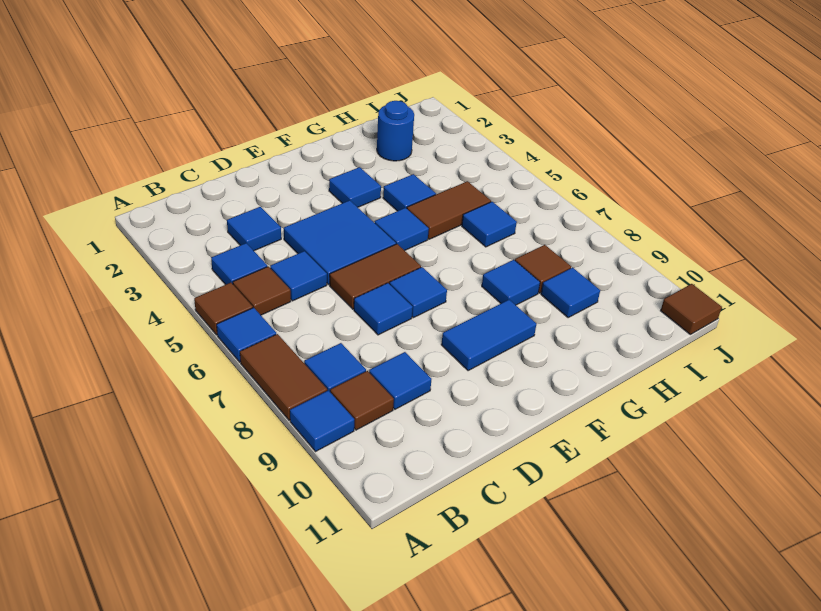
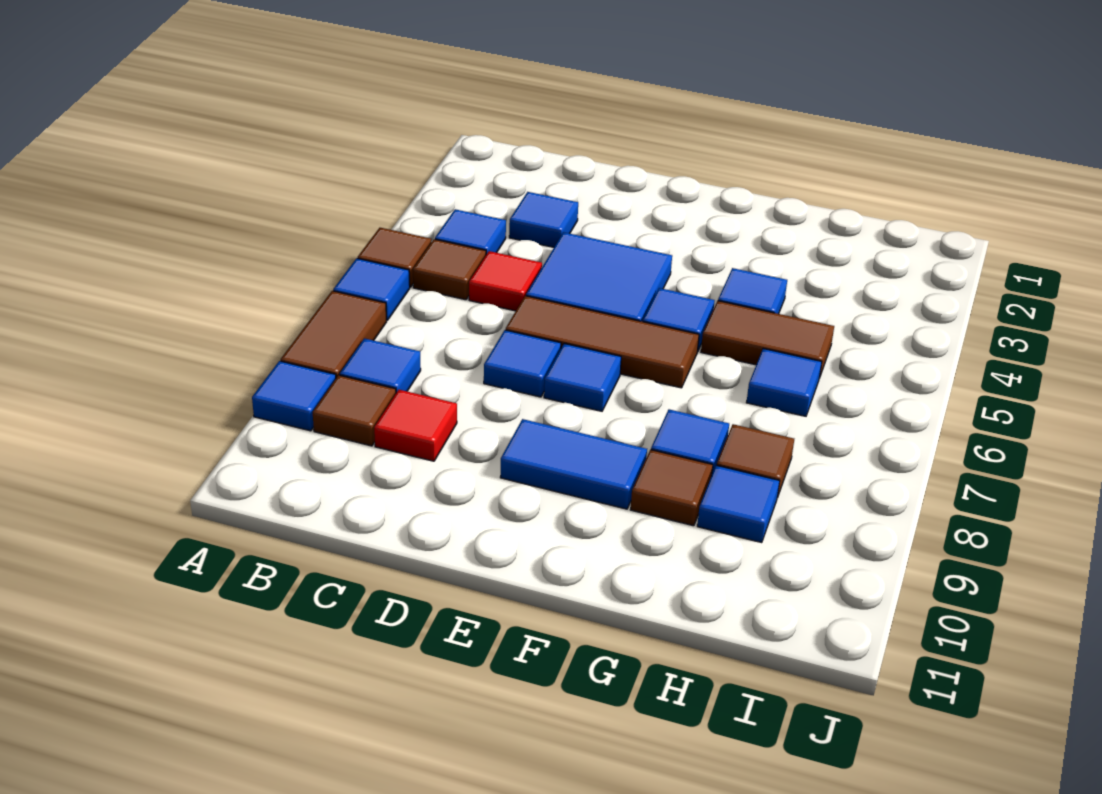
blue 1x1 tile [270,251,327,301] -> red 1x1 tile [469,251,542,311]
blue 1x1 tile [369,352,431,409] -> red 1x1 tile [374,390,457,461]
brown 1x2 tile [330,244,421,309] -> brown 1x3 tile [506,296,699,388]
blue 1x1 tile [329,167,381,207] -> none
blue 1x1 round brick [377,101,414,161] -> none
brown 1x1 tile [661,284,722,334] -> brown 1x1 tile moved to [630,450,713,526]

